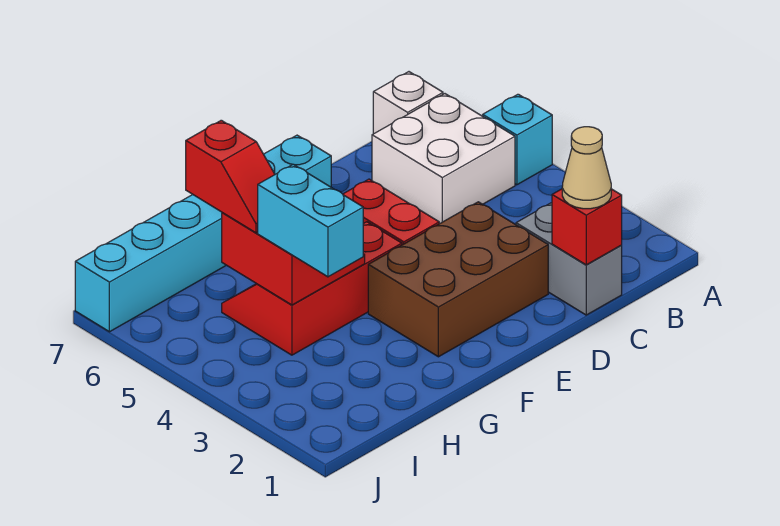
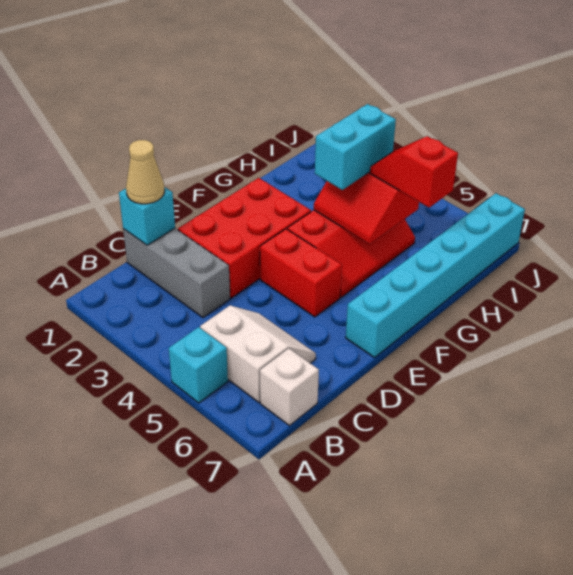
white 2x2 brick [372,94,515,224] -> white 2x2 slope [200,306,316,402]
grey 1x2 brick [516,203,622,315] -> grey 1x3 brick [123,228,230,318]
red 1x1 brick [552,189,622,265] -> cyan 1x1 brick [119,187,175,245]
brown 2x3 brick [368,202,548,357] -> red 2x3 brick [178,178,311,298]
cyan 1x2 brick [258,164,363,277] -> cyan 1x2 brick turned to [315,104,396,190]

